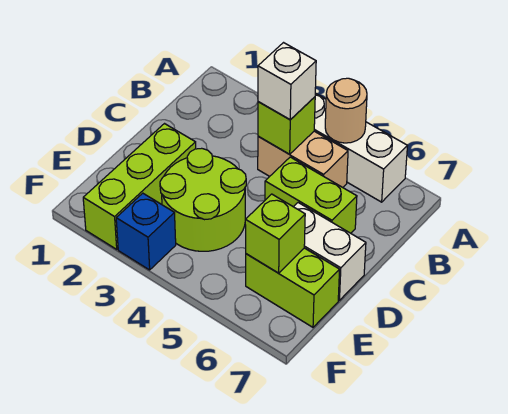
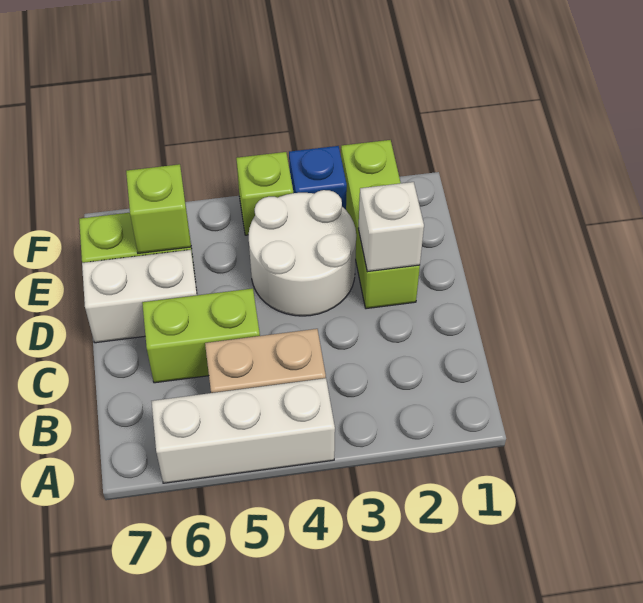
tan 1x1 round brick [325,78,367,143] -> none
lime 1x1 brick [258,97,315,154] -> lime 1x1 brick moved to [236,152,293,235]
white 1x1 brick [258,43,316,120] -> white 1x1 brick moved to [358,182,424,272]
lime 2x2 round brick [160,148,246,251] -> white 2x2 round brick [249,190,356,316]

